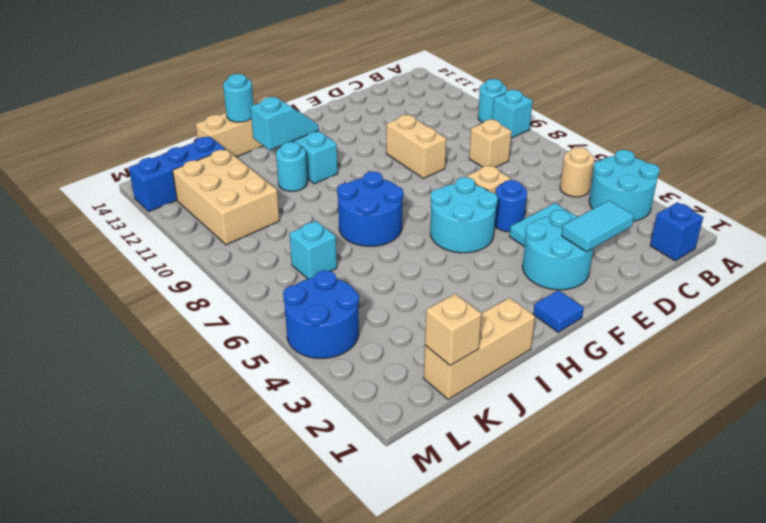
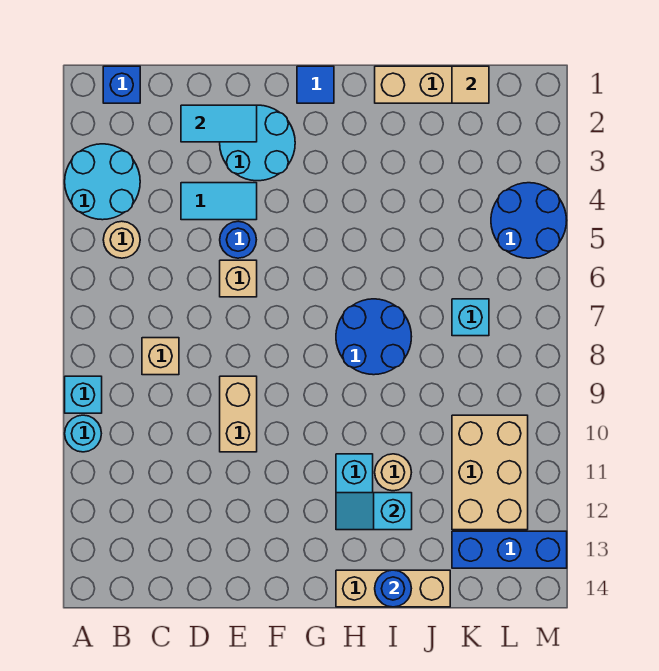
cyan 2x2 round brick [430,177,498,253] -> none
cyan 1x1 round brick [276,142,307,191] -> tan 1x1 round brick [375,454,411,491]
cyan 1x1 round brick [223,74,254,122] -> blue 1x1 round brick [375,570,411,607]
tan 1x1 brick [425,294,482,366] -> tan 1x1 tile [452,66,489,103]

